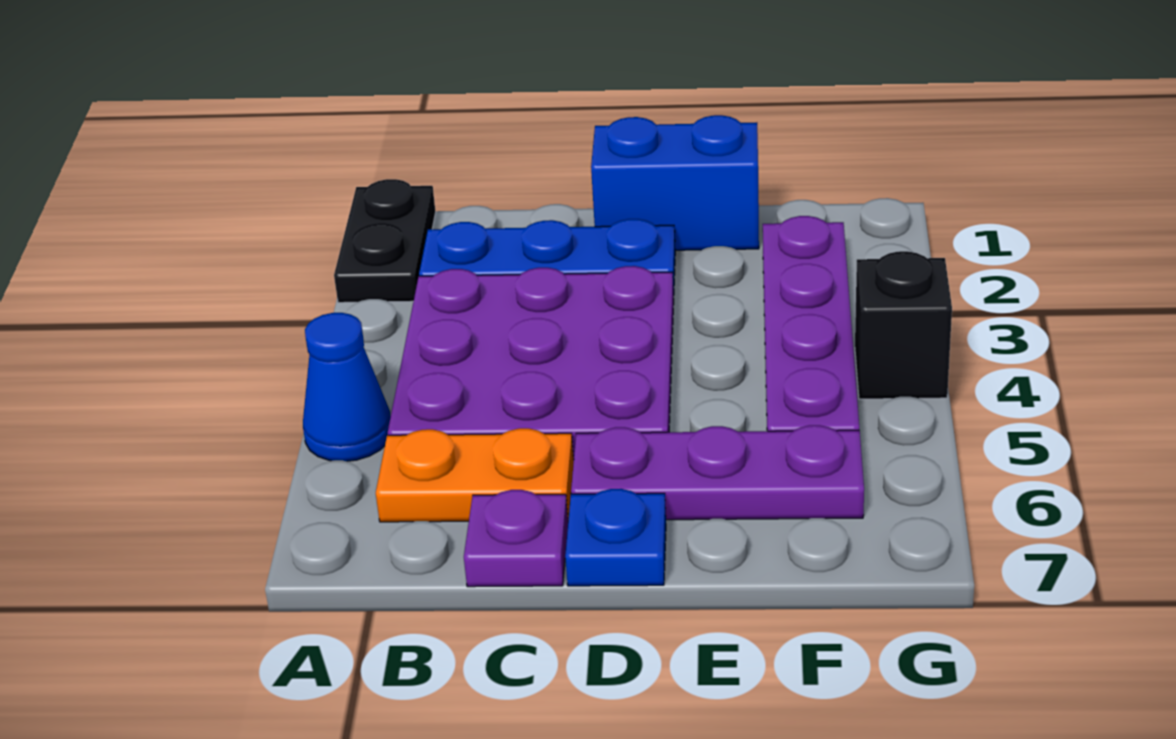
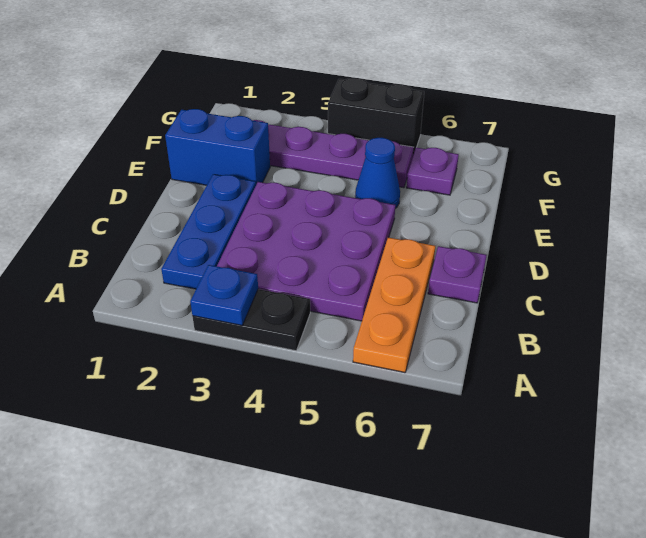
black 1x2 plate [334,179,436,303] -> black 1x2 plate moved to [193,289,310,351]
blue 1x1 cone [303,313,391,461] -> blue 1x1 cone moved to [355,138,400,208]
orange 1x2 plate [376,428,574,522] -> orange 1x3 plate [353,238,435,373]
blue 1x2 brick [591,115,759,250] -> blue 1x2 brick turned to [165,109,270,185]
purple 1x3 plate [571,425,864,520] -> purple 1x1 plate [406,148,459,195]
blue 1x1 plate [565,489,666,586] -> blue 1x1 plate moved to [190,265,258,325]
black 1x1 brick [855,251,952,399] -> black 1x2 brick [328,78,424,154]

